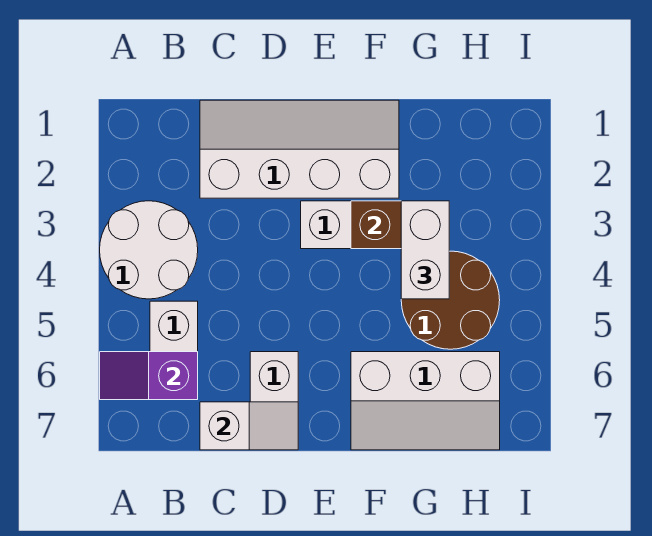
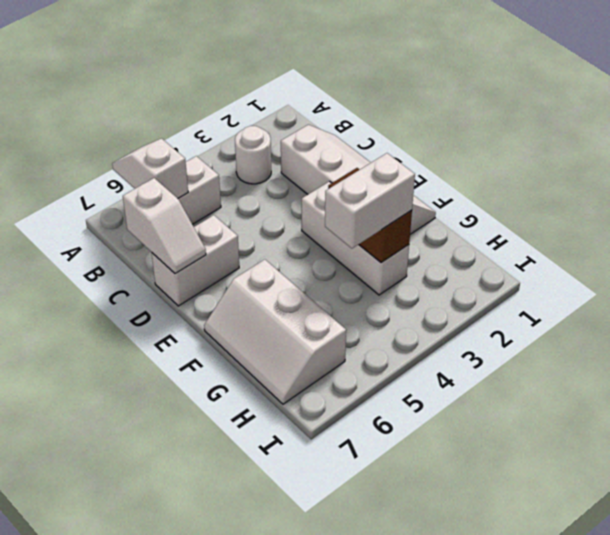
white 2x2 round brick [100,201,198,299] -> white 1x1 round brick [235,126,271,184]
purple 1x2 slope [100,352,198,400] -> white 1x2 slope [112,139,188,198]
brown 2x2 round brick [401,251,500,349] -> none

